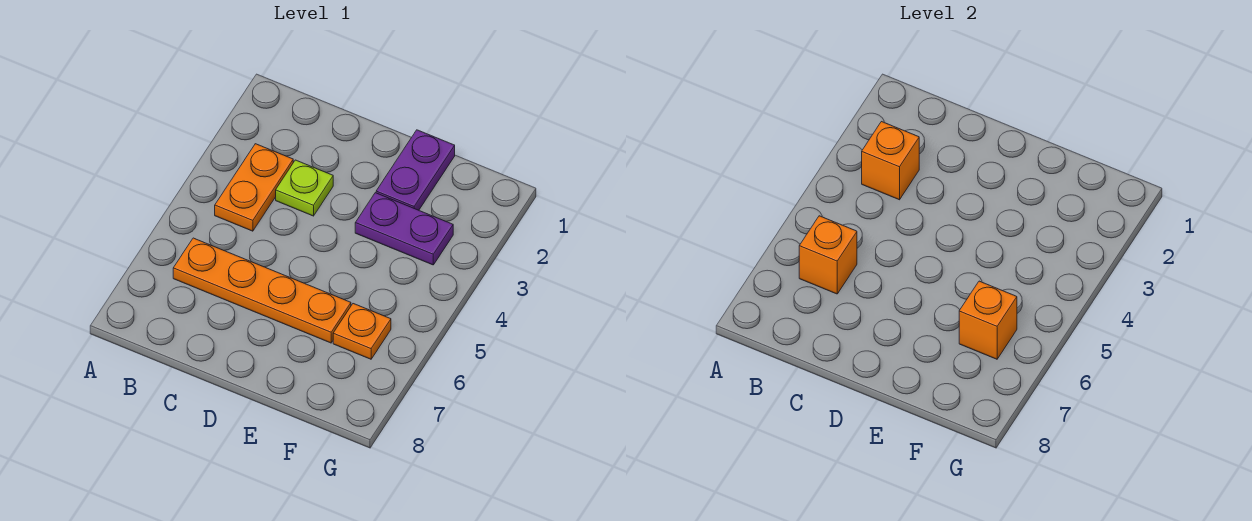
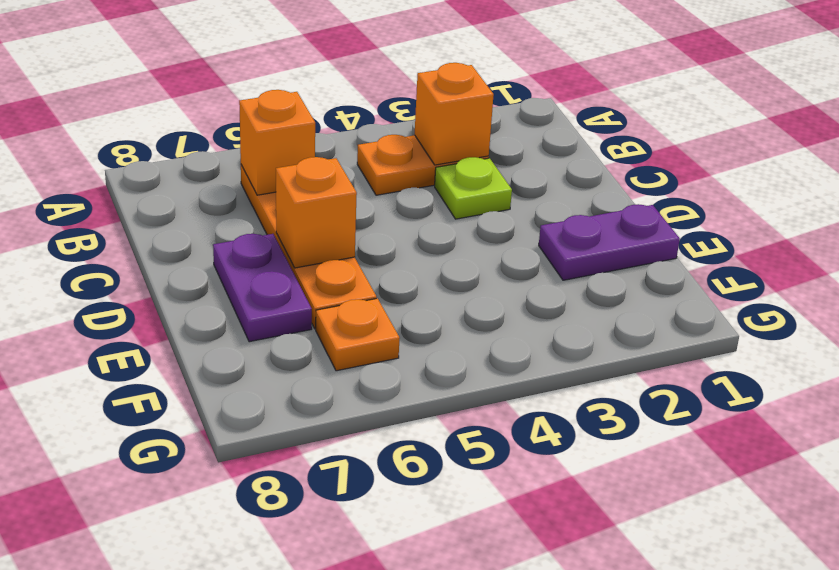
purple 1x2 plate [355,193,453,265] -> purple 1x2 plate moved to [213,234,312,342]
orange 1x1 brick [959,281,1017,359] -> orange 1x1 brick moved to [276,157,357,268]

